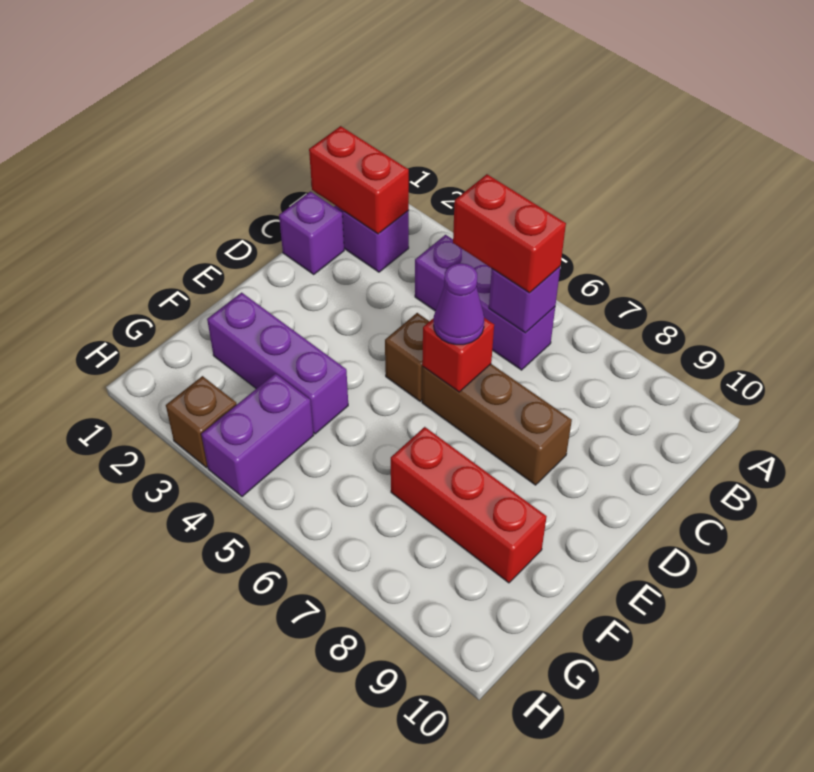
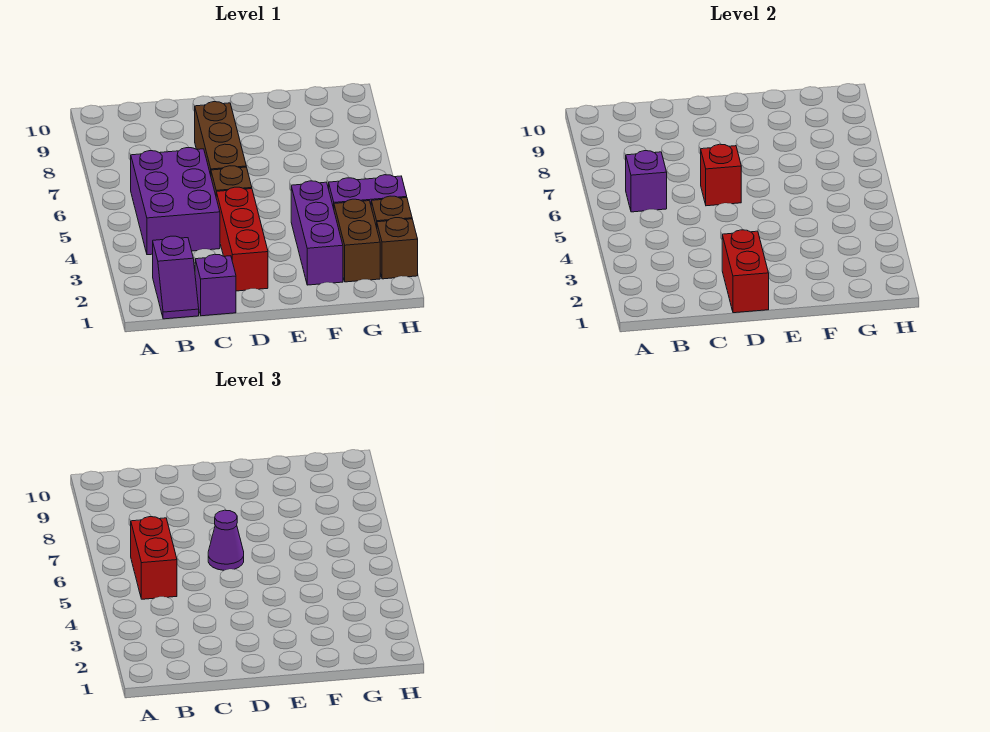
red 1x2 brick [309,126,409,234] -> red 1x2 brick moved to [722,230,769,313]
purple 1x3 brick [415,235,555,370] -> purple 2x3 brick [131,148,220,255]
red 1x3 brick [391,427,547,583] -> red 1x3 brick moved to [216,187,268,291]
none -> brown 1x2 brick [334,199,380,282]
none -> brown 1x1 brick [377,218,418,279]

